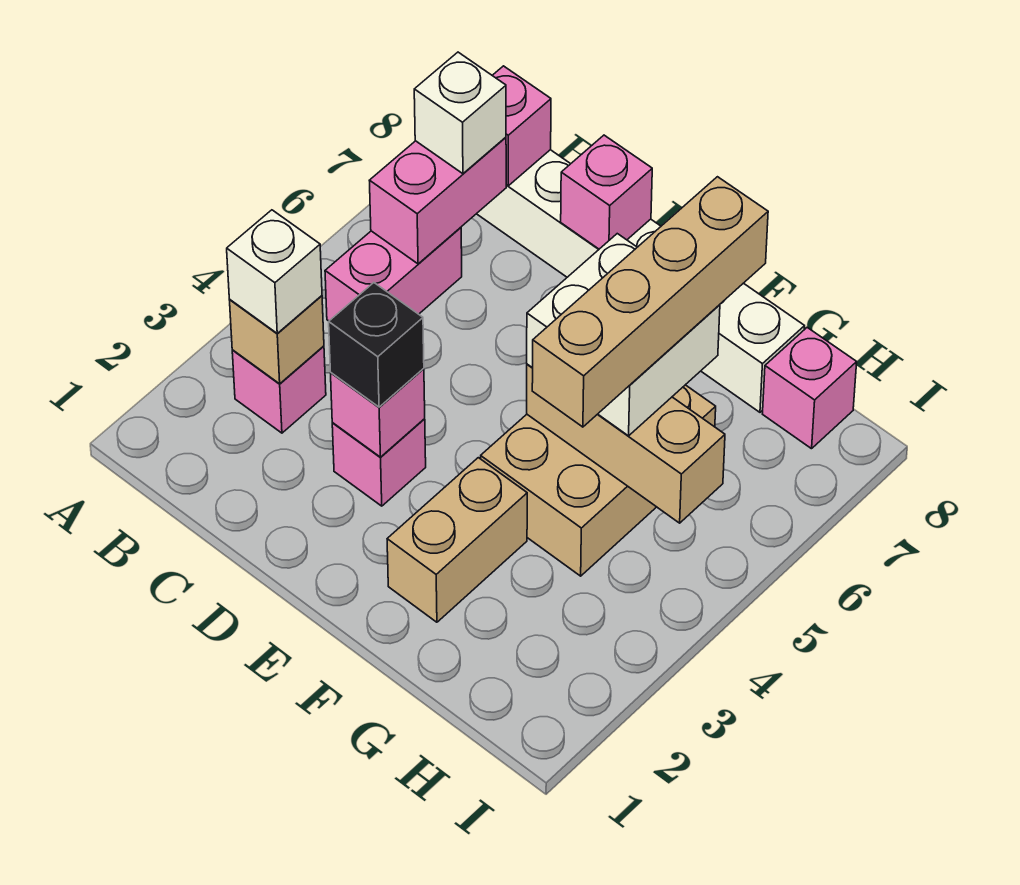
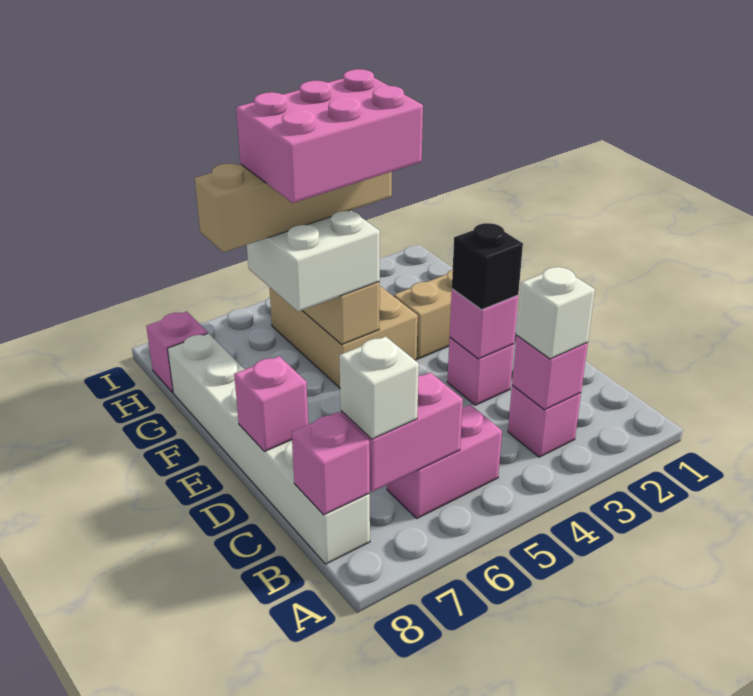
tan 1x1 brick [230,296,324,384] -> pink 1x1 brick [512,336,588,410]
tan 2x3 brick [481,385,716,576] -> tan 2x3 brick turned to [269,286,418,388]
none -> pink 2x3 brick [236,69,423,203]

